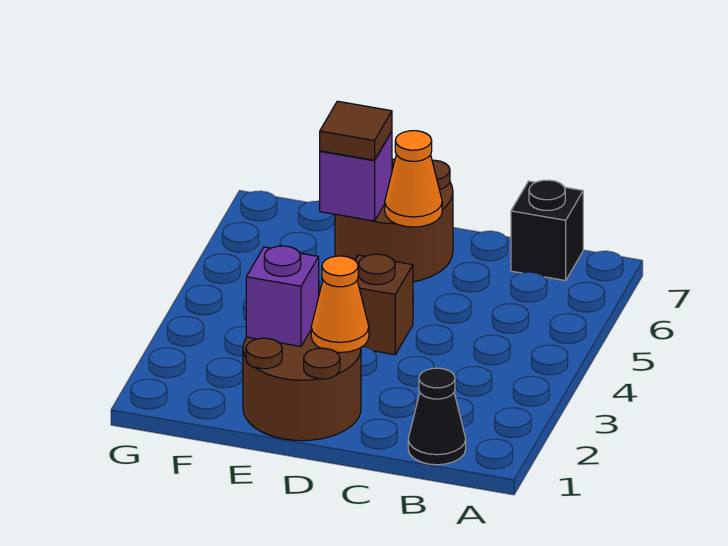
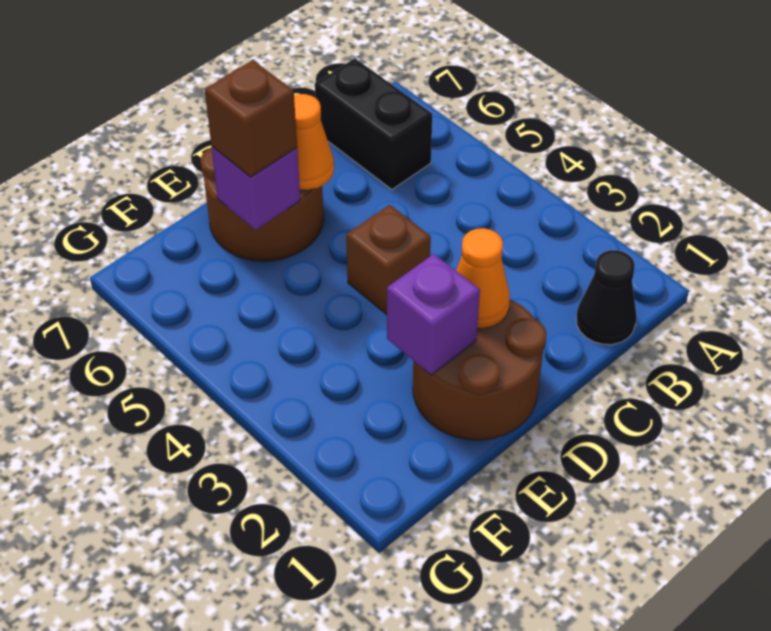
black 1x1 brick [511,180,583,281] -> black 1x2 brick [315,58,432,189]
brown 1x1 tile [320,101,392,160] -> brown 1x1 brick [205,60,297,177]

